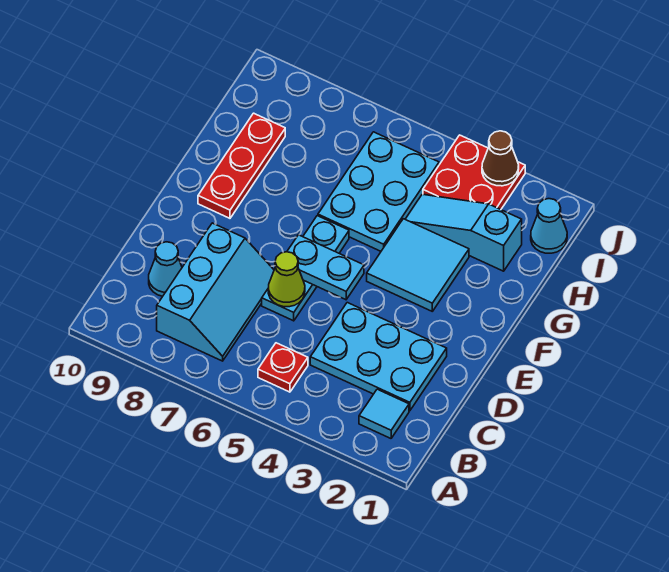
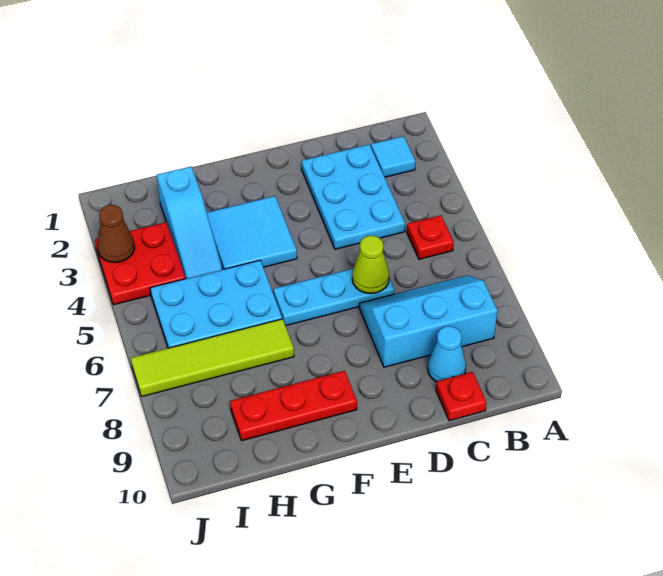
none -> red 1x1 plate [436,372,487,421]
cyan 1x2 plate [287,235,364,300] -> none
none -> lime 1x4 tile [131,319,294,397]
cyan 1x1 cone [531,199,567,253] -> none

